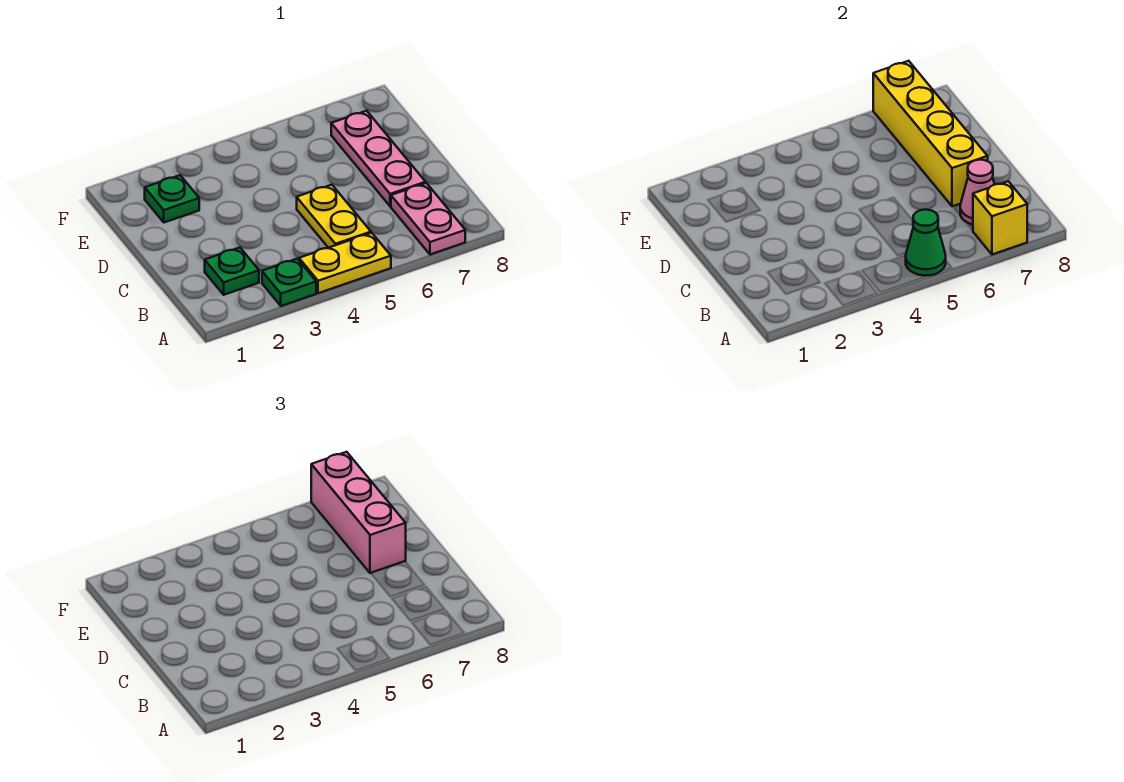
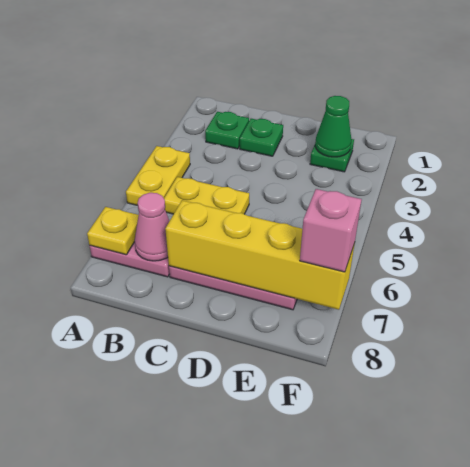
green 1x1 plate [262,259,316,306] -> green 1x1 plate moved to [240,119,283,156]
green 1x1 cone [906,210,946,275] -> green 1x1 cone moved to [315,96,351,157]
yellow 1x1 brick [973,181,1027,255] -> yellow 1x1 plate [87,207,139,255]
pink 1x3 brick [311,452,406,573] -> pink 1x1 brick [300,189,362,272]

